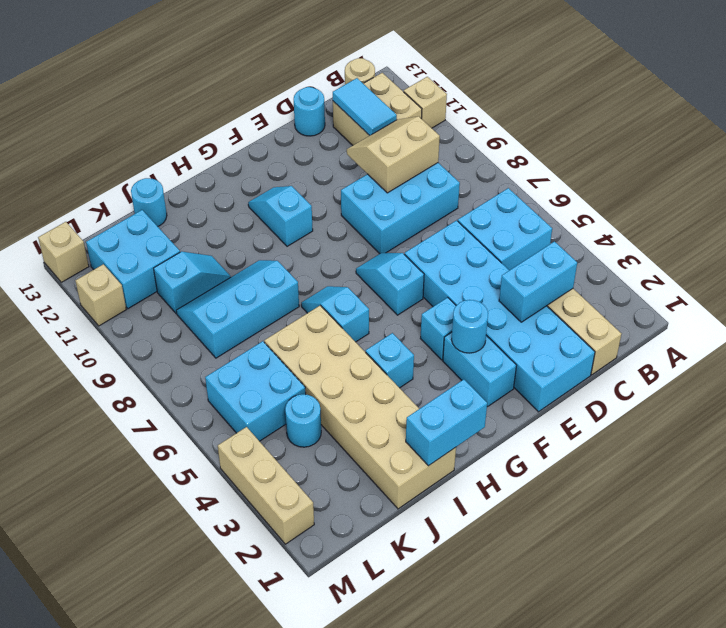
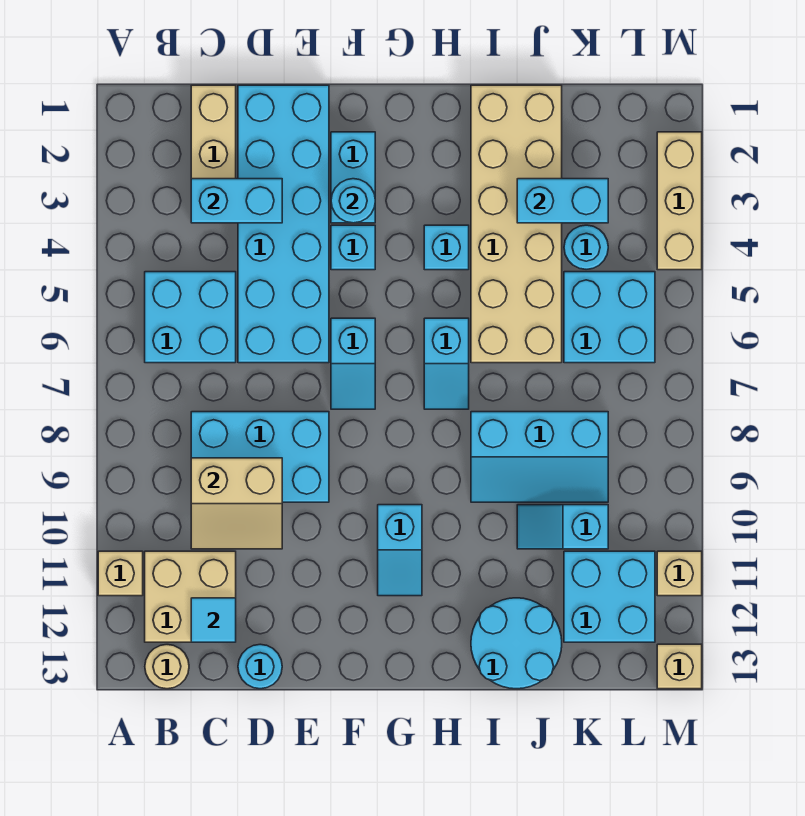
cyan 1x2 tile [333,78,397,136] -> cyan 1x1 tile [191,598,236,642]
cyan 1x2 brick [406,379,487,466] -> cyan 1x2 brick moved to [517,179,608,223]
cyan 1x1 round brick [131,178,167,226] -> cyan 2x2 round brick [471,598,562,689]

